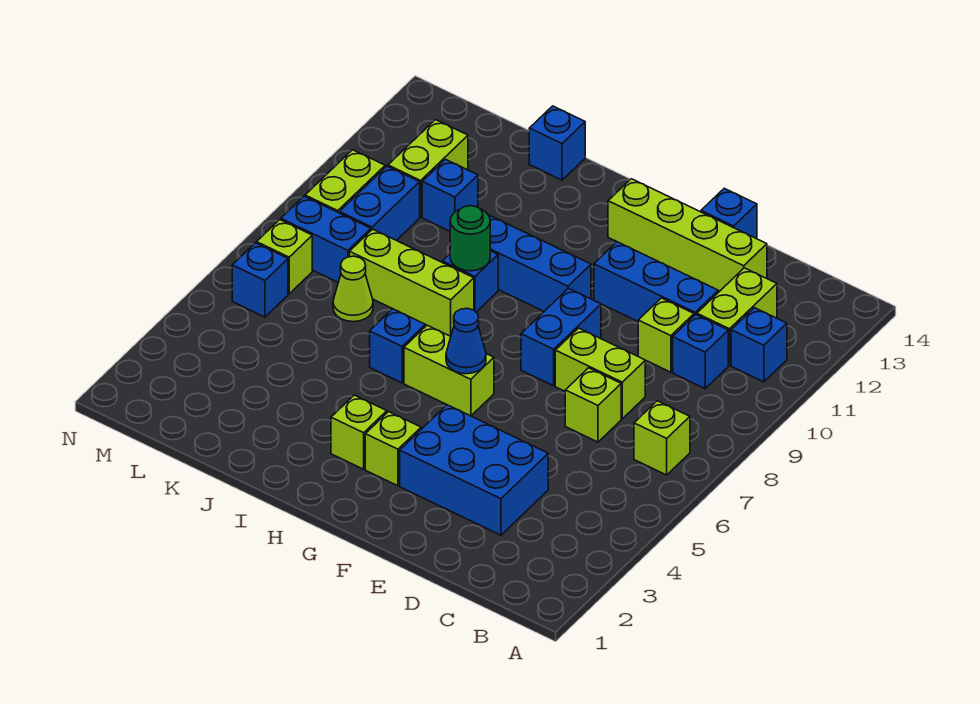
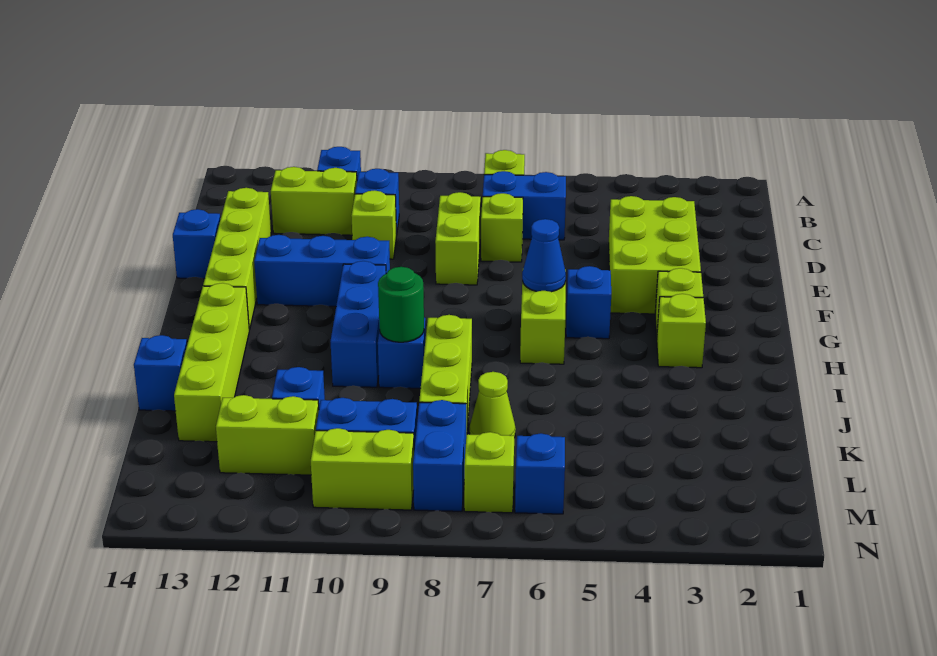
blue 2x3 brick [400,405,548,535] -> lime 2x3 brick [609,196,701,314]
blue 1x3 brick [594,242,718,321] -> blue 1x3 brick turned to [254,235,390,307]
blue 1x2 brick [521,288,601,386] -> blue 1x2 brick moved to [483,171,566,240]
none -> lime 1x4 brick [174,283,249,442]
blue 1x1 brick [370,309,425,383] -> blue 1x1 brick moved to [566,266,611,339]

